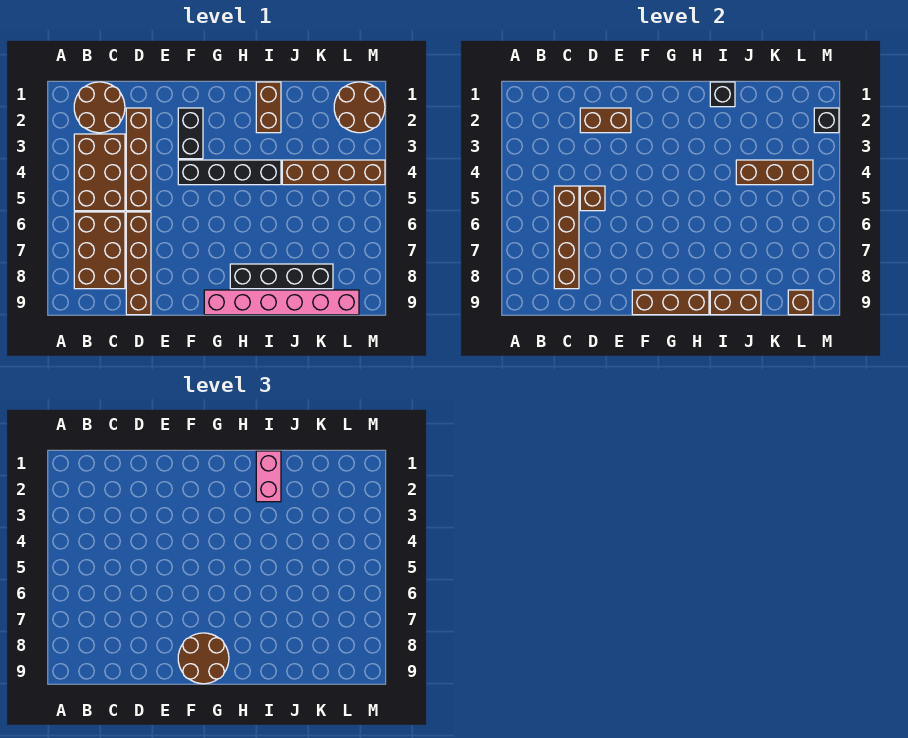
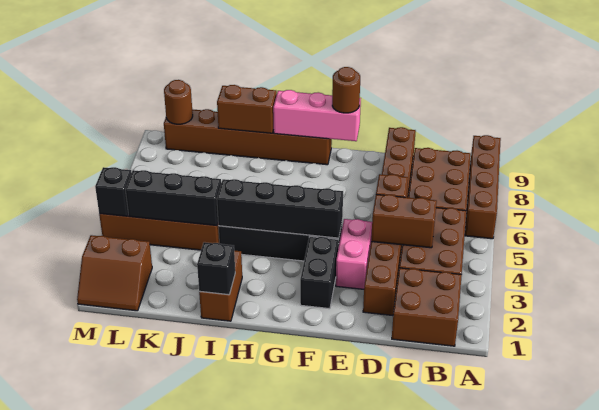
brown 2x2 round brick [74,82,125,133] -> brown 2x2 brick [392,268,462,346]
brown 1x4 brick [554,186,579,289] -> brown 1x4 brick moved to [465,135,501,239]
brown 1x2 brick [580,108,631,133] -> brown 1x2 brick moved to [371,194,437,248]
brown 2x2 round brick [178,633,229,684] -> brown 1x1 round brick [332,67,360,113]
brown 1x3 brick [632,290,709,315] -> pink 1x3 brick [273,90,361,141]
pink 1x6 brick [204,290,359,315] -> brown 1x6 brick [164,109,332,165]
black 1x4 brick [230,264,333,289] -> black 1x4 brick moved to [217,179,343,238]
pink 1x2 brick [256,451,281,502] -> pink 1x2 brick moved to [336,219,372,289]
brown 1x3 brick [736,160,813,185] -> black 1x3 brick [125,170,221,226]
brown 2x2 round brick [334,82,385,133] -> brown 2x2 slope [77,235,152,311]
brown 1x1 brick [788,290,813,315] -> brown 1x1 round brick [164,80,193,124]
black 1x1 brick [814,108,839,133] -> black 1x1 brick moved to [95,167,132,216]

